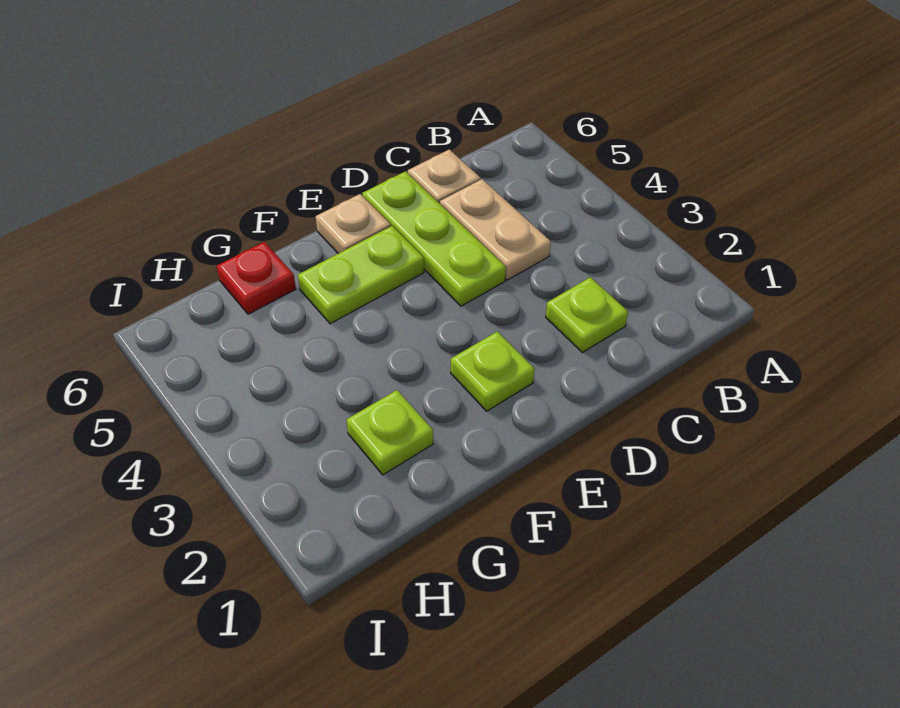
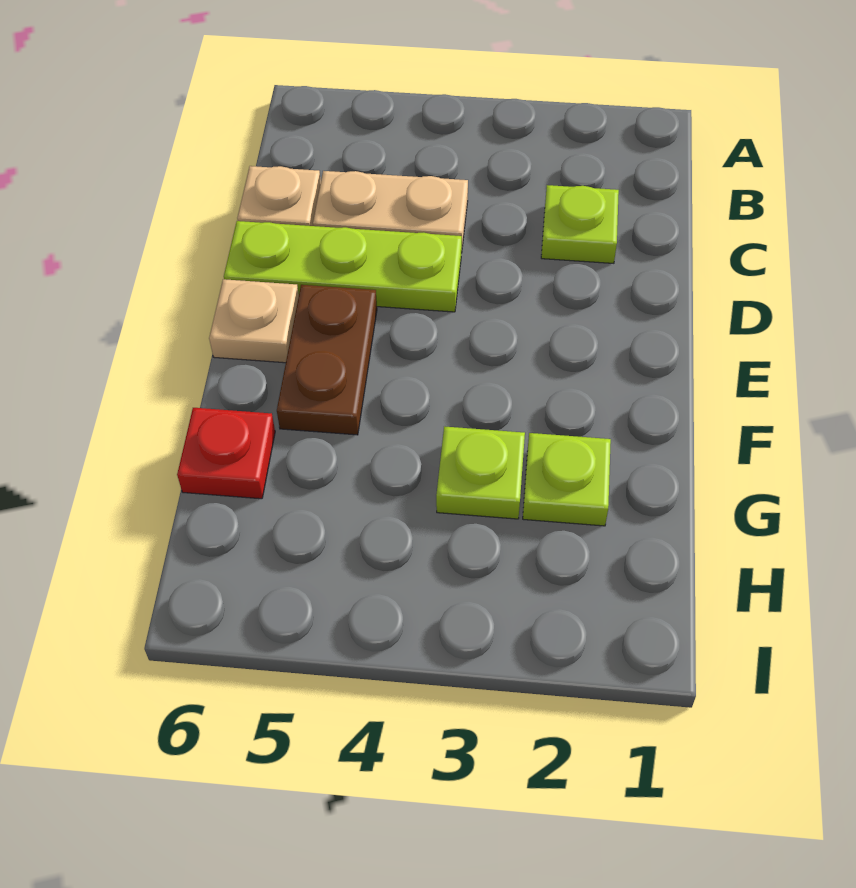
lime 1x1 plate [451,331,534,411] -> lime 1x1 plate moved to [436,426,525,519]
lime 1x2 plate [298,226,424,324] -> brown 1x2 plate [277,285,377,435]

